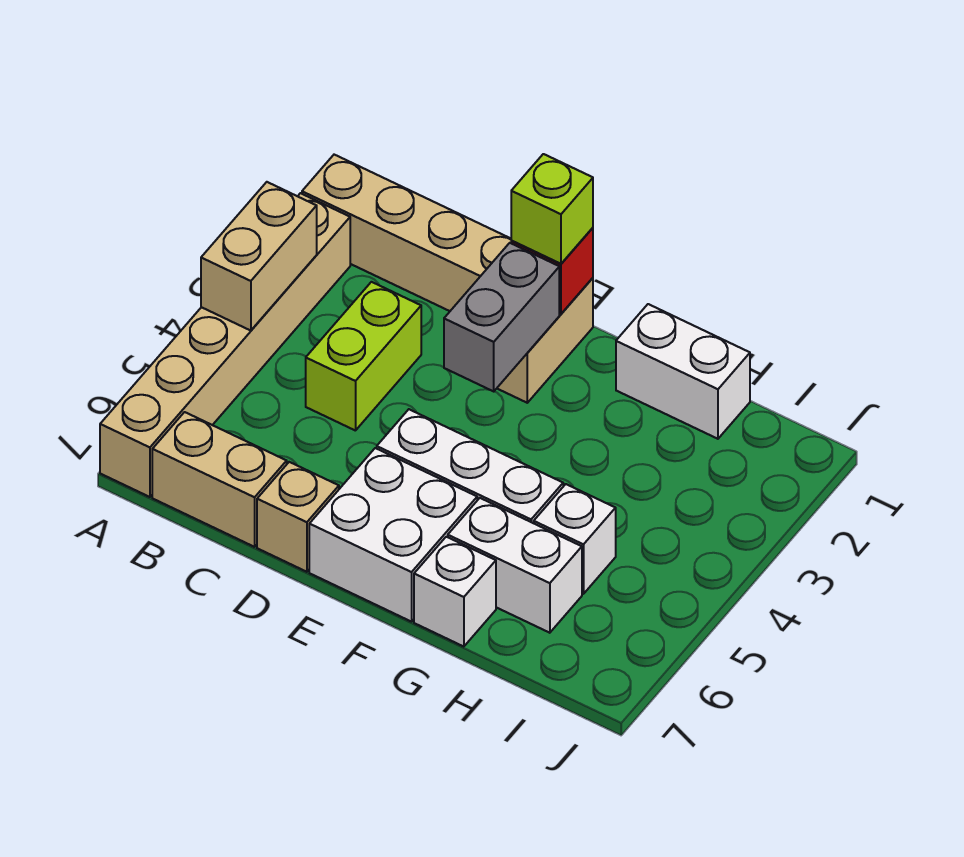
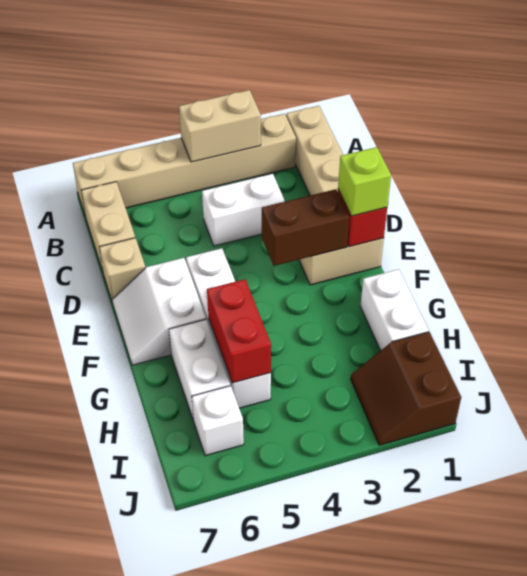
lime 1x2 brick [306,282,421,431] -> white 1x2 brick [202,174,284,246]
grey 1x2 brick [444,243,559,391] -> brown 1x2 brick [262,189,349,266]
white 2x2 brick [309,448,477,622] -> white 2x2 slope [112,258,206,365]
none -> red 1x2 brick [207,279,271,383]
white 1x1 brick [414,537,496,647] -> white 1x1 brick moved to [192,386,244,456]
none -> brown 2x2 slope [351,332,461,445]

